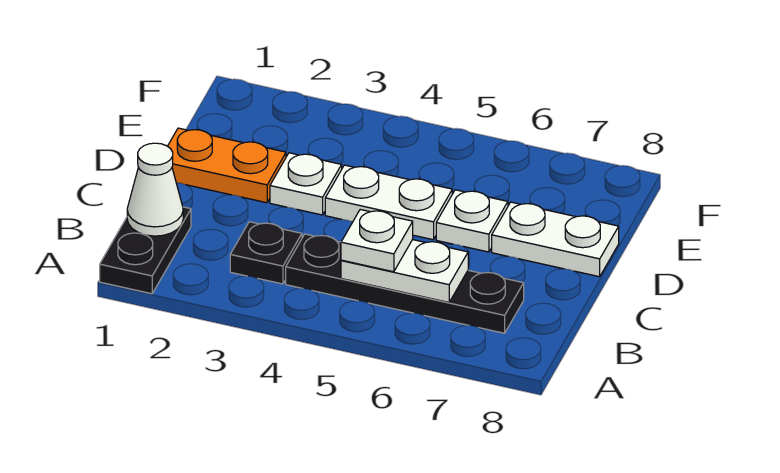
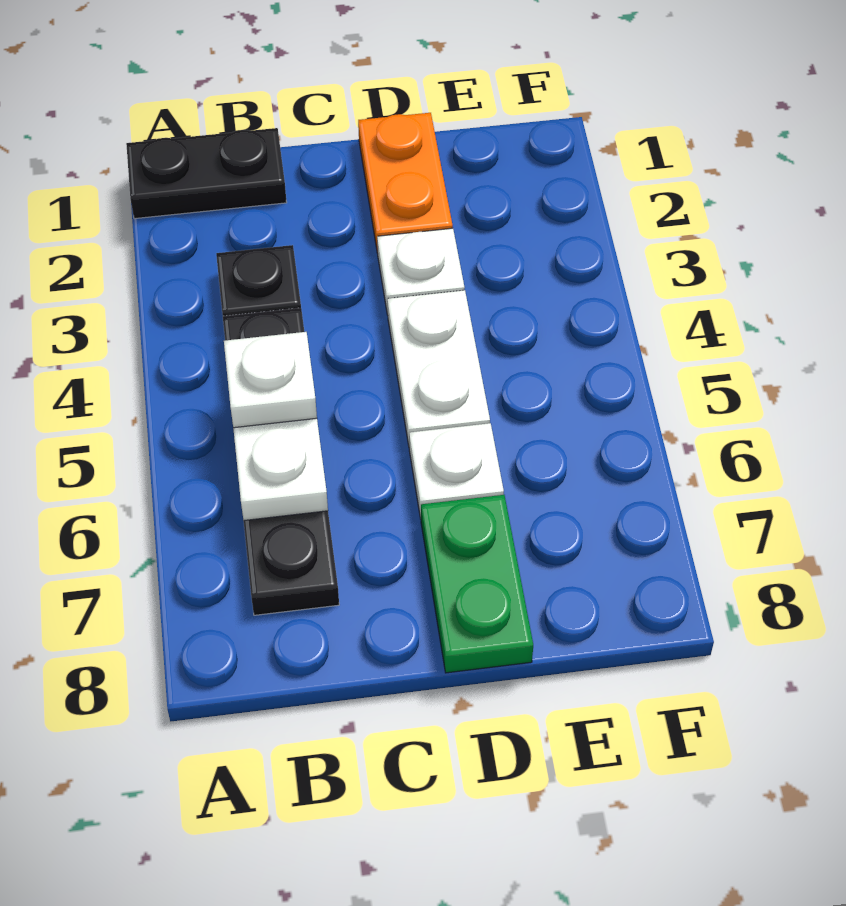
white 1x1 cone [127,143,183,236] -> none
white 1x2 plate [492,202,619,277] -> green 1x2 plate [421,495,533,673]

